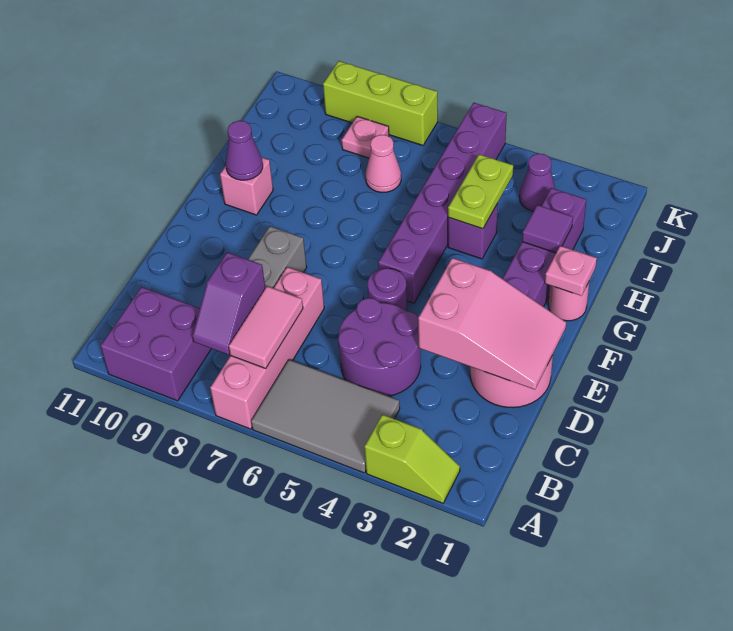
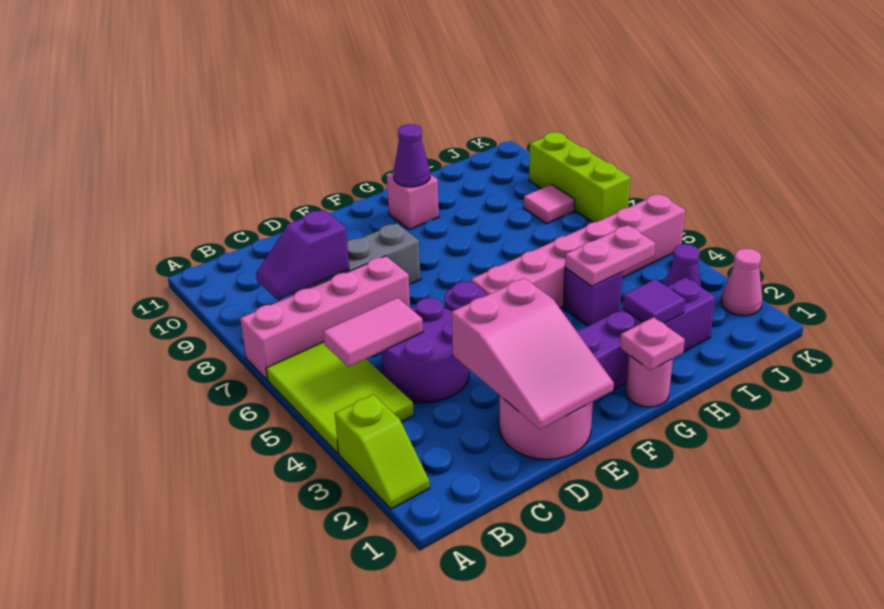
grey 2x3 tile [251,360,400,473] -> lime 2x3 tile [266,342,414,453]
purple 2x2 brick [101,287,212,401] -> none
pink 1x2 tile [229,286,303,368] -> pink 1x2 tile moved to [323,298,423,367]
purple 1x6 brick [378,103,507,303] -> pink 1x6 brick [471,194,685,308]
lime 1x2 plate [448,154,513,229] -> pink 1x2 plate [565,225,655,286]
pink 1x1 cone [366,135,401,192] -> pink 1x1 cone moved to [721,249,763,316]
pink 1x1 plate [342,116,389,158] -> pink 1x1 tile [524,184,575,224]

